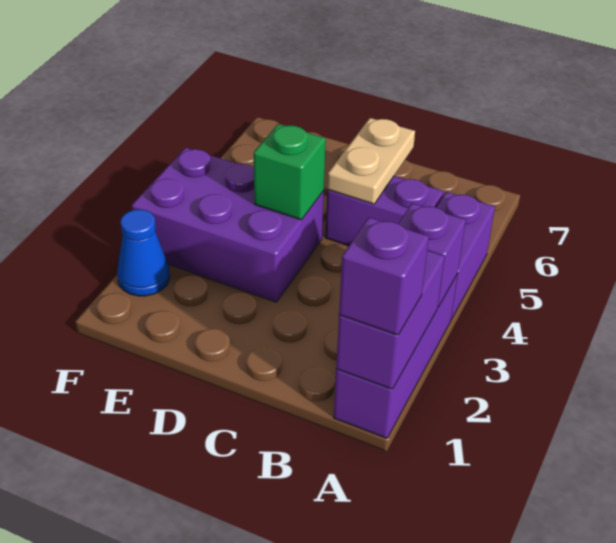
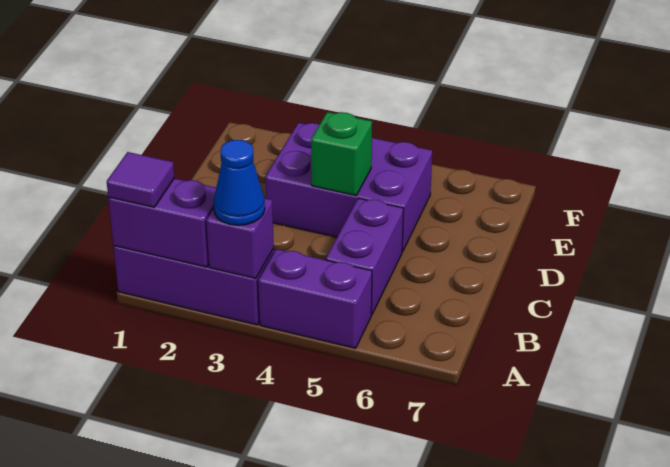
purple 1x1 brick [339,217,429,335] -> purple 1x1 tile [107,152,174,207]
tan 1x2 plate [327,118,415,204] -> none
purple 2x3 brick [132,148,324,302] -> purple 2x3 brick turned to [265,123,432,252]
blue 1x1 cone [117,209,170,296] -> blue 1x1 cone moved to [214,140,265,225]

